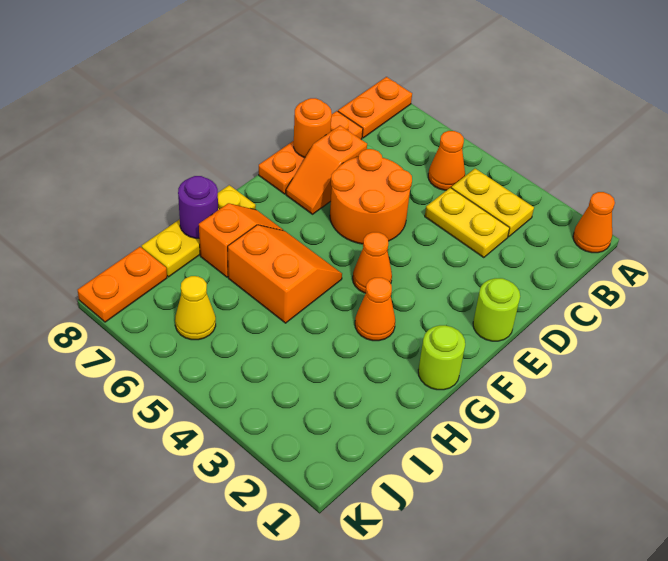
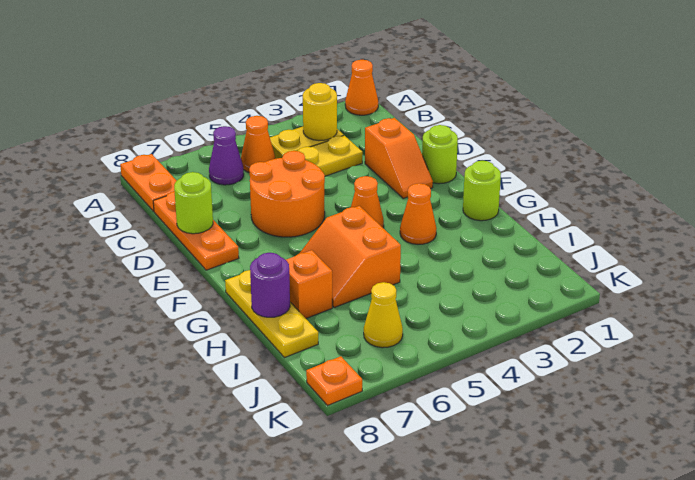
none -> yellow 1x1 round brick [303,83,337,141]
none -> purple 1x1 cone [209,126,244,185]
orange 1x2 slope [286,125,367,214] -> orange 1x2 slope moved to [365,118,433,198]
orange 1x1 round brick [294,98,332,157] -> lime 1x1 round brick [174,172,213,234]
orange 2x2 slope [228,225,342,323] -> orange 2x2 slope turned to [300,206,401,308]
orange 1x2 plate [78,247,167,322] -> orange 1x1 plate [306,356,362,406]

